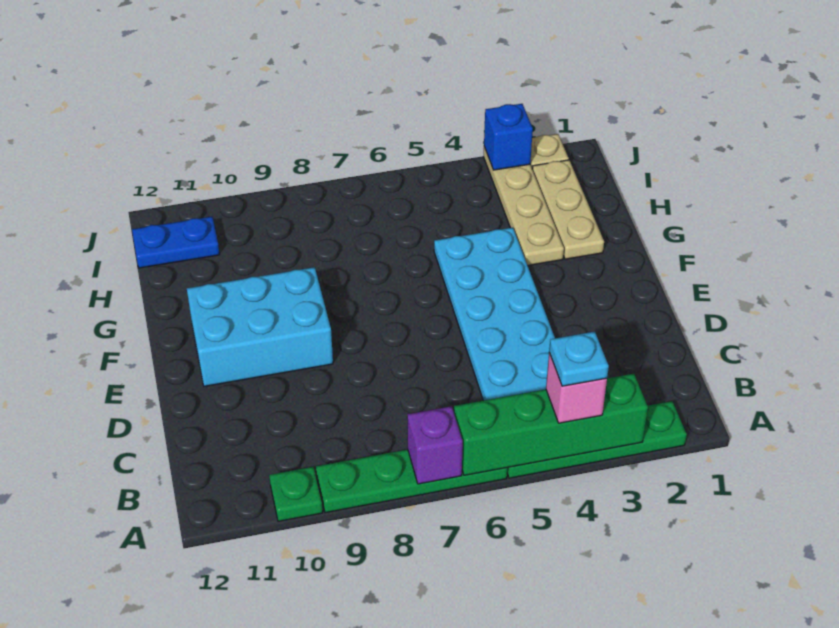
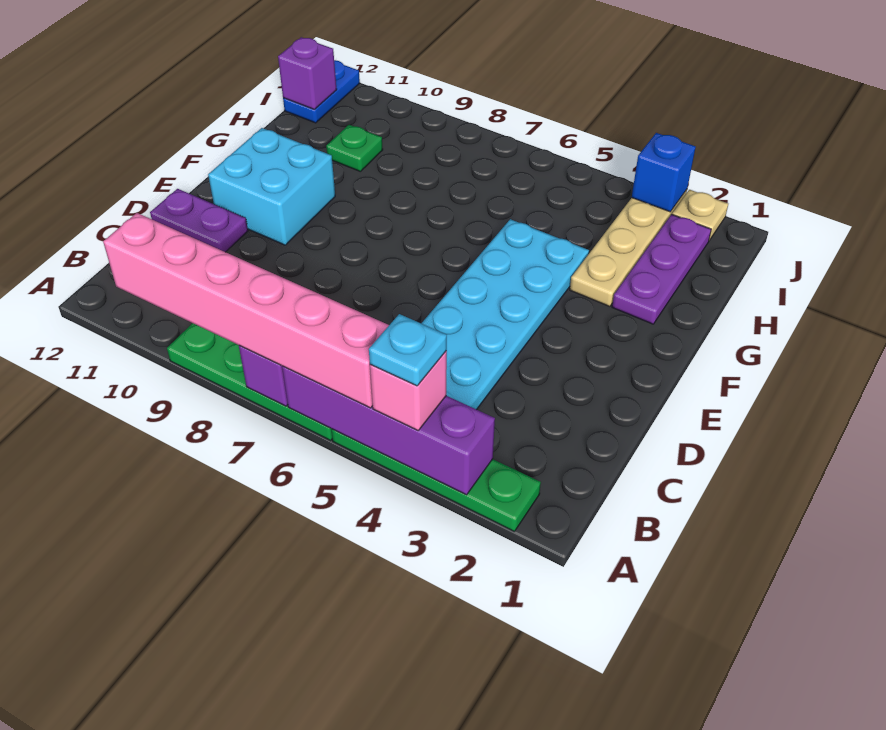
green 1x4 brick [454,374,648,475] -> purple 1x4 brick [282,366,495,495]
none -> pink 1x6 brick [103,213,389,408]
green 1x1 plate [269,467,323,521] -> green 1x1 plate moved to [326,125,383,172]
none -> purple 1x2 plate [150,189,248,252]
cyan 2x3 brick [187,267,333,386] -> cyan 2x2 brick [208,128,335,245]
tan 1x3 plate [532,160,604,259] -> purple 1x3 plate [612,214,711,324]
blue 1x2 plate [132,217,220,268] -> blue 1x2 plate turned to [283,60,360,123]
none -> purple 1x1 brick [278,37,337,109]

